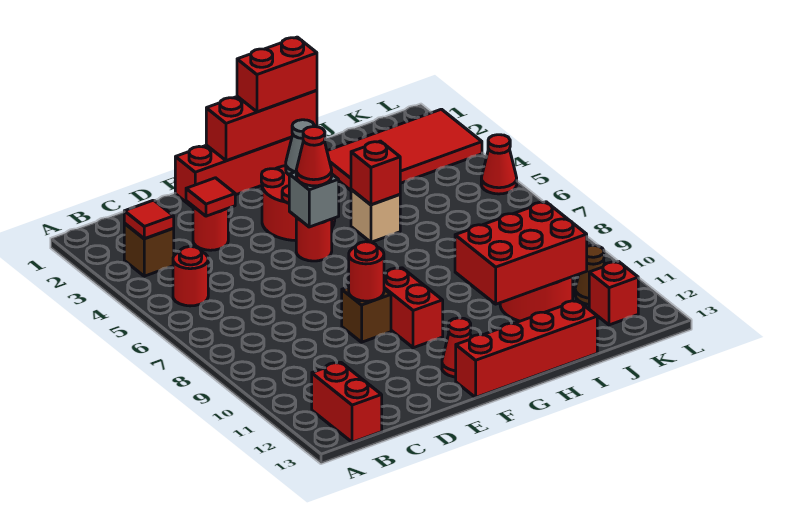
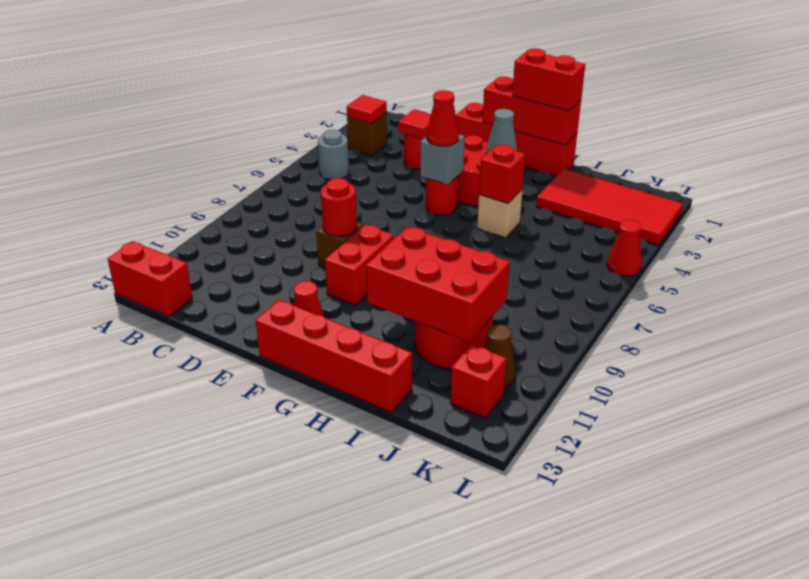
red 1x1 round brick [173,247,208,306] -> grey 1x1 round brick [318,130,349,180]
red 1x2 brick [312,362,382,442] -> red 1x2 brick turned to [108,241,192,317]

